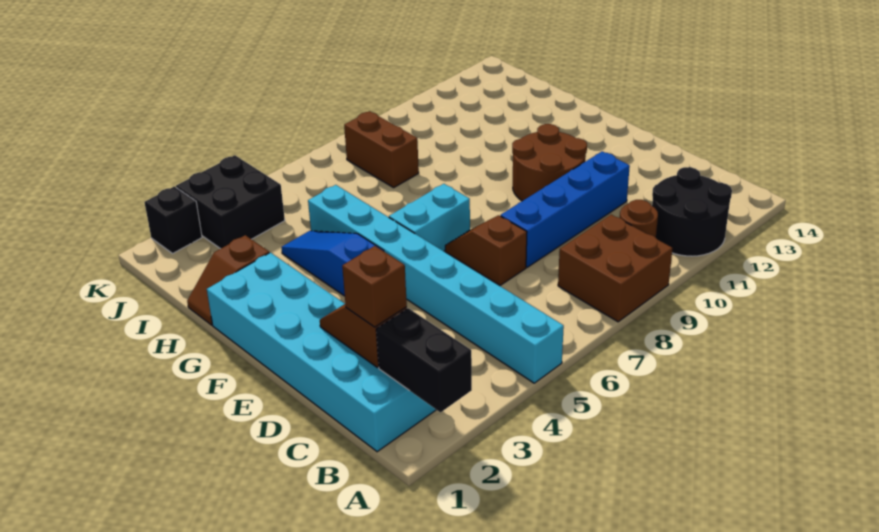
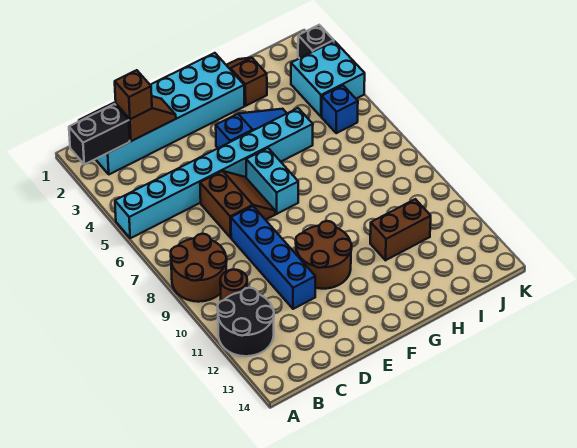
brown 2x2 brick [558,215,673,322] -> brown 2x2 round brick [171,234,227,302]
brown 1x2 slope [445,215,527,285] -> brown 2x2 slope [200,171,275,238]
brown 1x2 brick [344,111,419,188] -> brown 1x2 brick moved to [370,199,431,260]
black 2x2 brick [176,155,285,249] -> cyan 2x2 brick [291,41,365,116]
none -> blue 1x1 brick [322,85,358,133]

